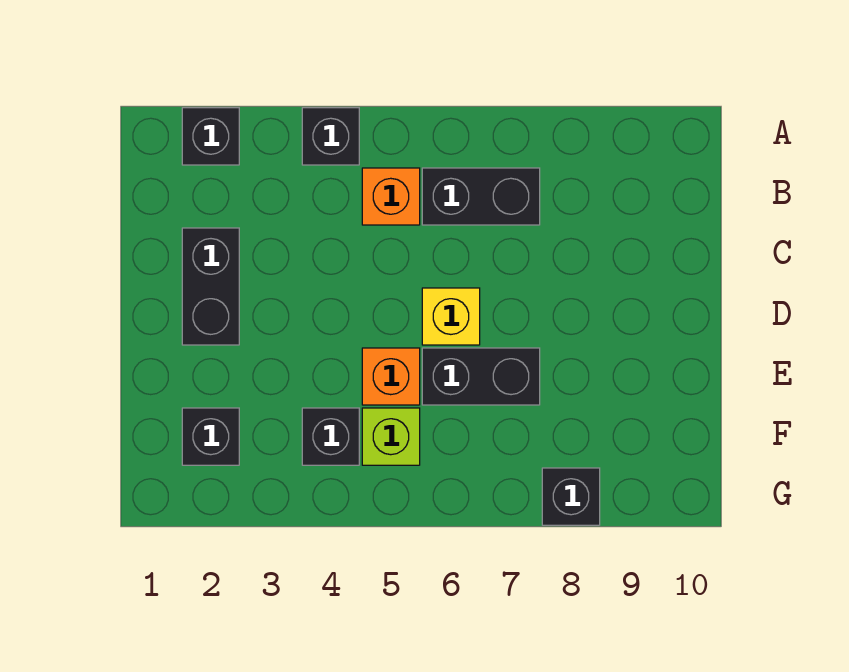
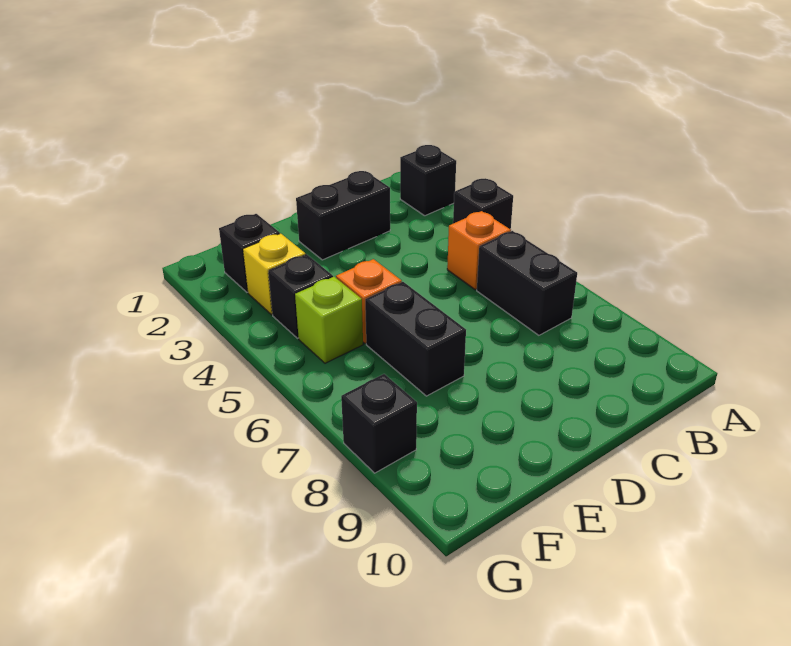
yellow 1x1 brick [422,288,480,345] -> yellow 1x1 brick moved to [243,233,306,315]

